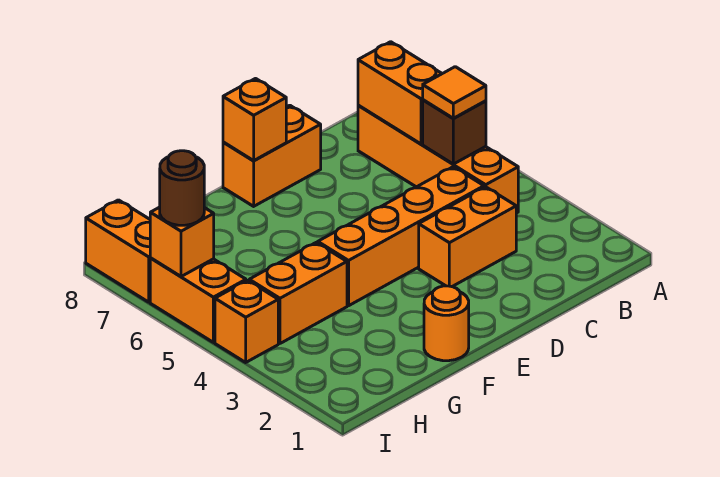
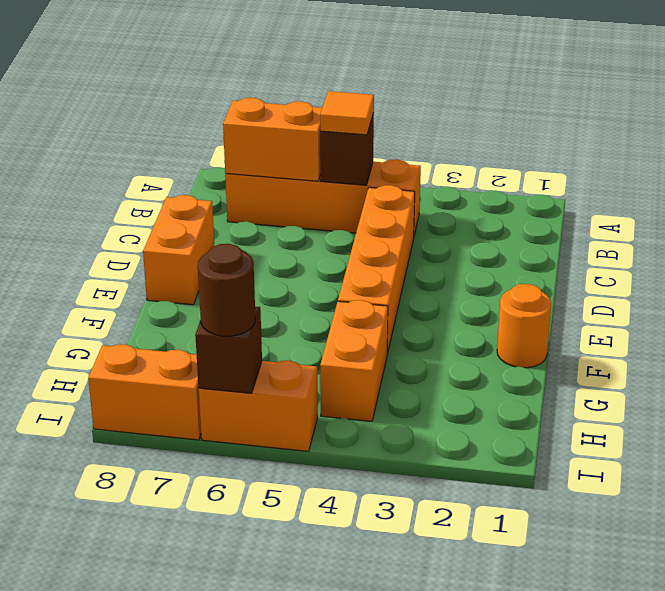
orange 1x2 brick [419,187,516,287] -> none
orange 1x1 brick [223,79,286,161] -> none
orange 1x1 brick [215,280,278,362] -> none
orange 1x1 brick [150,207,214,277] -> brown 1x1 brick [195,307,262,393]

